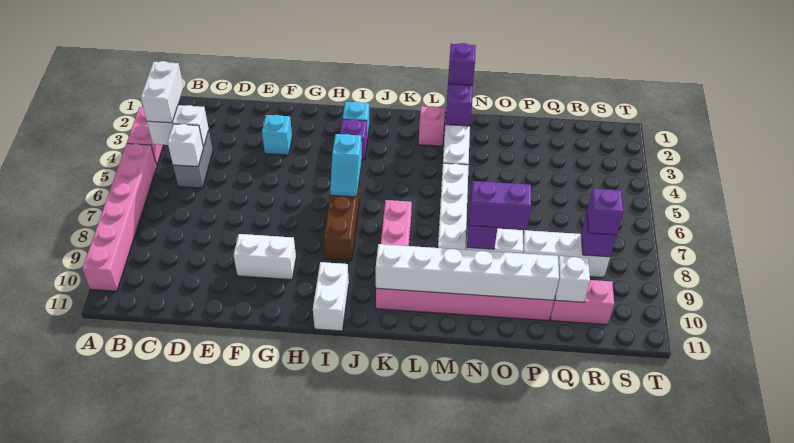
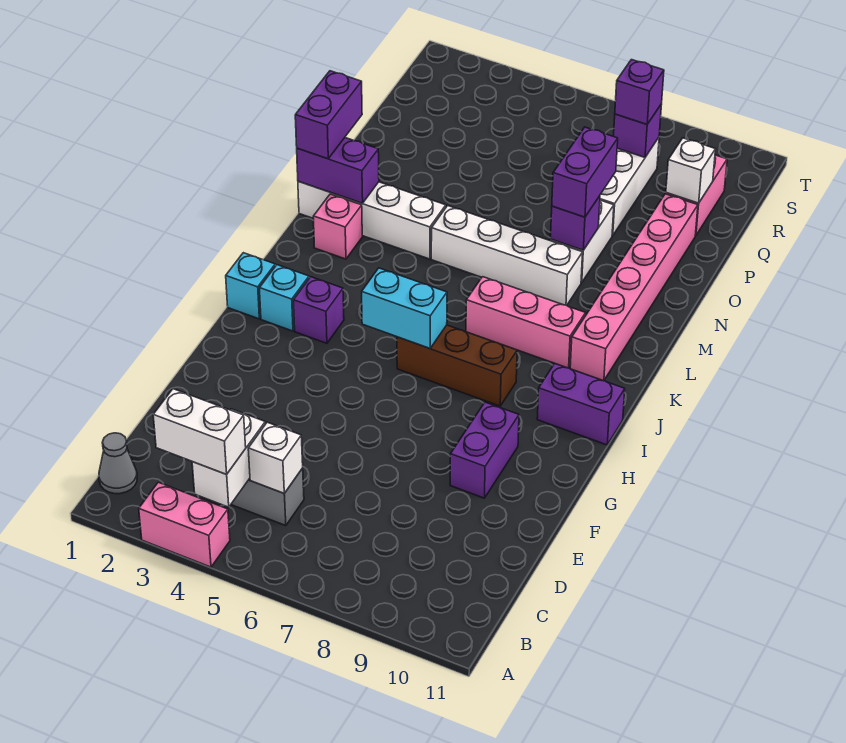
pink 1x6 brick [82,144,157,291] -> none
none -> grey 1x1 cone [99,433,137,494]
cyan 1x1 brick [262,115,292,155] -> cyan 1x1 brick moved to [226,253,275,319]
white 1x2 brick [234,234,296,280] -> purple 1x2 brick [450,402,519,498]
cyan 1x2 slope [330,134,362,197] -> cyan 1x2 brick [362,268,447,348]
white 1x2 brick [313,262,349,331] -> purple 1x2 brick [537,363,625,445]
white 1x6 brick [376,244,559,300] -> none
purple 1x1 brick [448,43,476,85] -> purple 1x2 brick [295,71,362,159]

